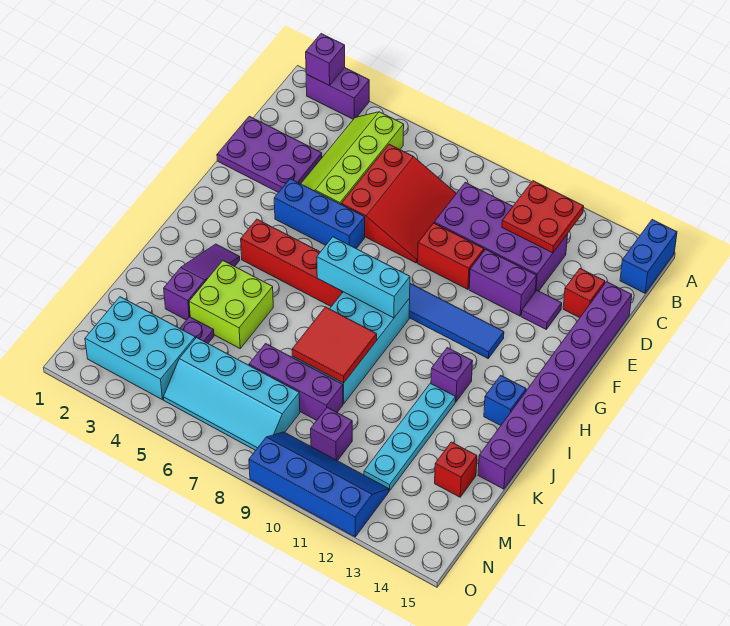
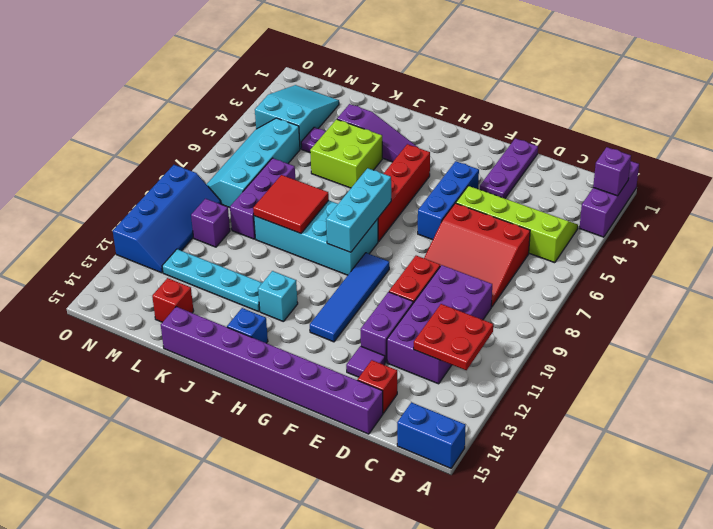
purple 1x2 brick [306,68,369,119] -> purple 1x3 brick [580,161,639,237]
purple 2x3 plate [217,116,322,192] -> purple 1x3 plate [480,138,538,198]
purple 1x1 brick [431,348,473,402] -> cyan 1x1 brick [258,271,298,322]
cyan 2x3 brick [85,297,195,400] -> cyan 2x3 slope [255,85,339,149]

